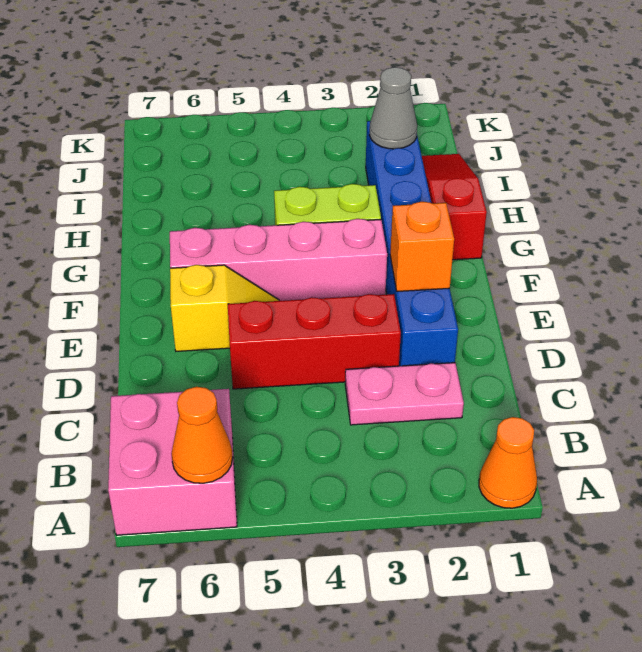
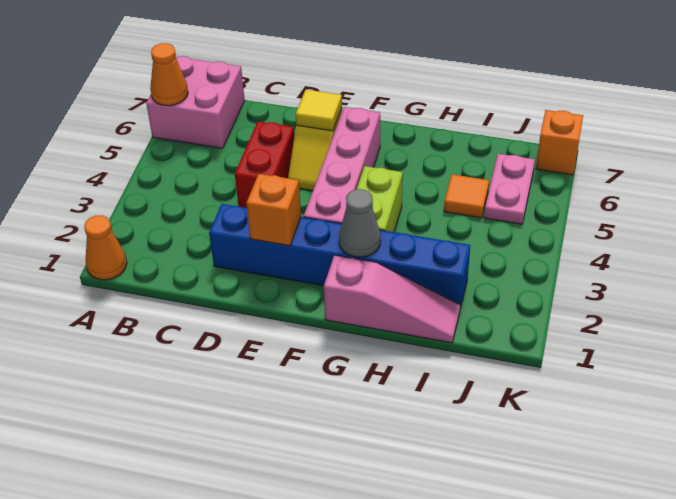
pink 1x2 plate [345,363,464,425] -> pink 1x2 plate moved to [484,154,535,224]
red 1x3 brick [228,294,401,389] -> red 1x2 brick [235,121,295,208]
none -> yellow 1x1 tile [296,90,342,131]
red 1x3 slope [422,154,487,260] -> pink 1x3 slope [324,255,460,343]
grey 1x1 cone [369,67,417,149] -> grey 1x1 cone moved to [339,189,381,257]
none -> orange 1x1 tile [444,174,489,218]
none -> orange 1x1 brick [536,110,583,175]

